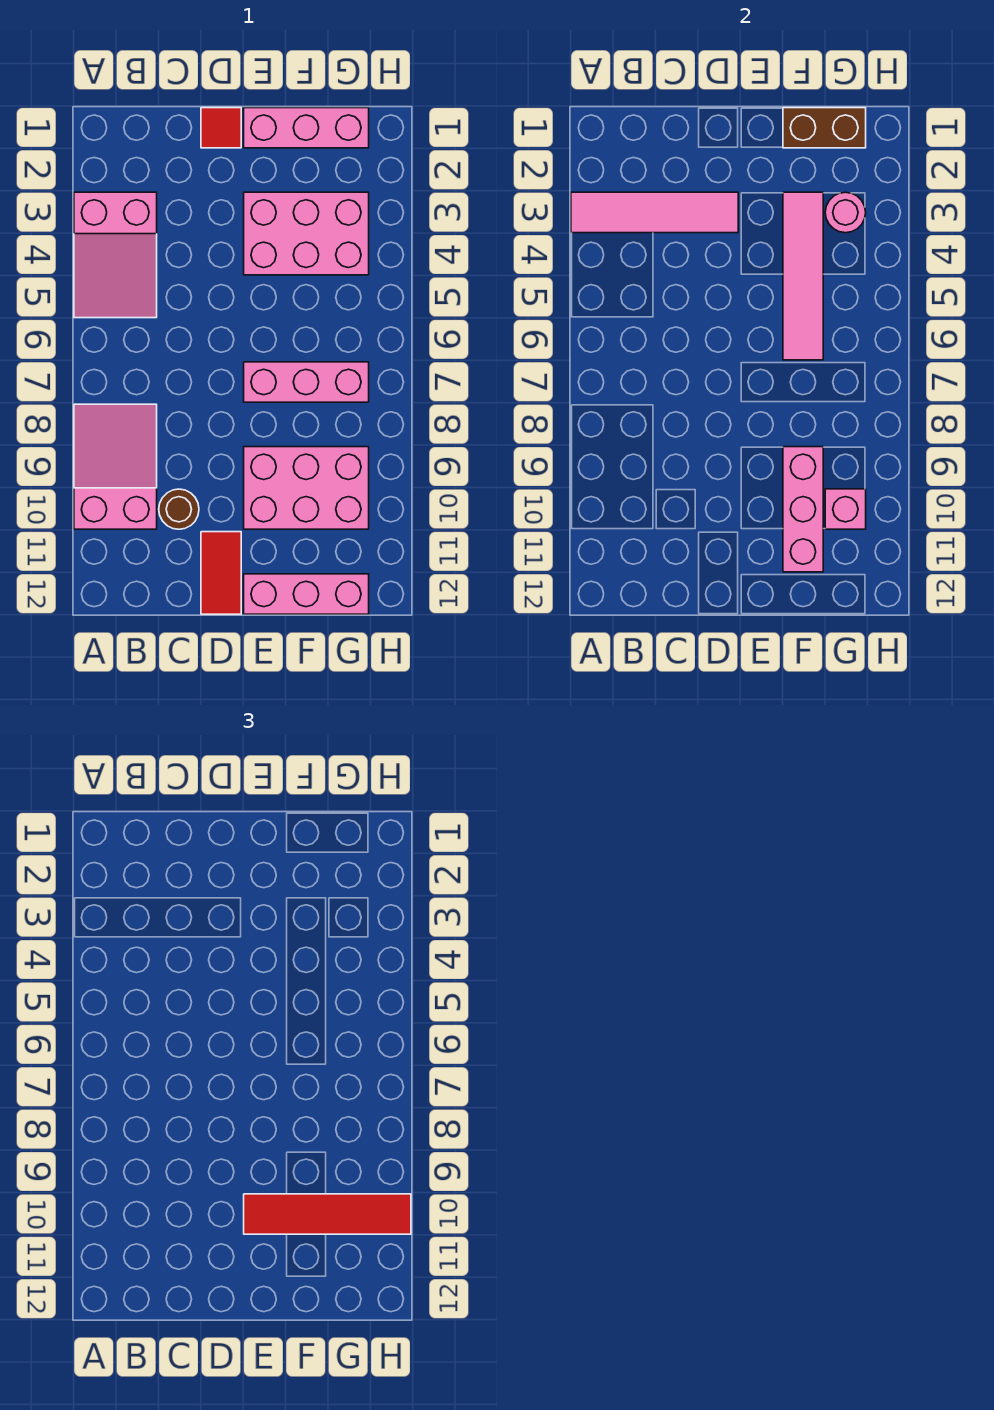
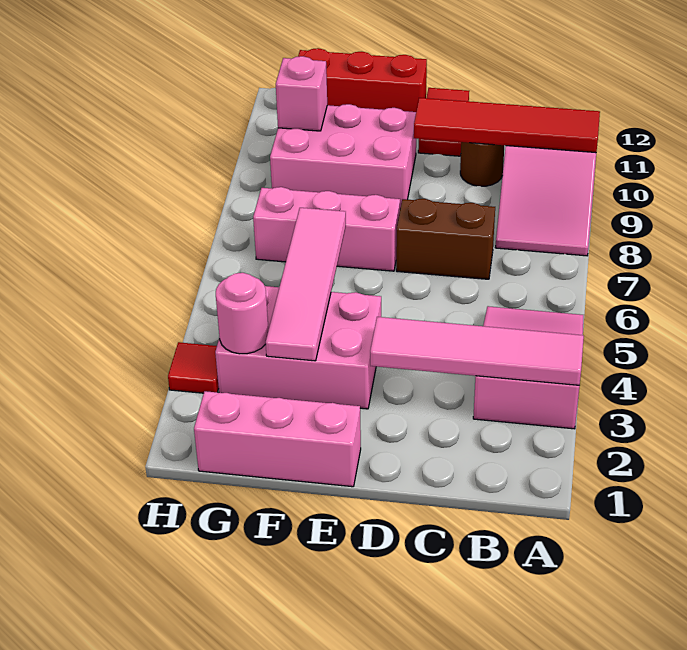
red 1x1 tile [201,108,241,148] -> red 1x1 tile moved to [168,342,219,393]
red 1x4 tile [244,1194,411,1234] -> red 1x4 tile moved to [414,98,600,153]
pink 1x3 brick [244,574,369,614] -> red 1x3 brick [298,48,427,112]
brown 1x2 brick [783,108,866,148] -> brown 1x2 brick moved to [396,199,495,279]
pink 1x3 brick [783,447,823,572] -> none

